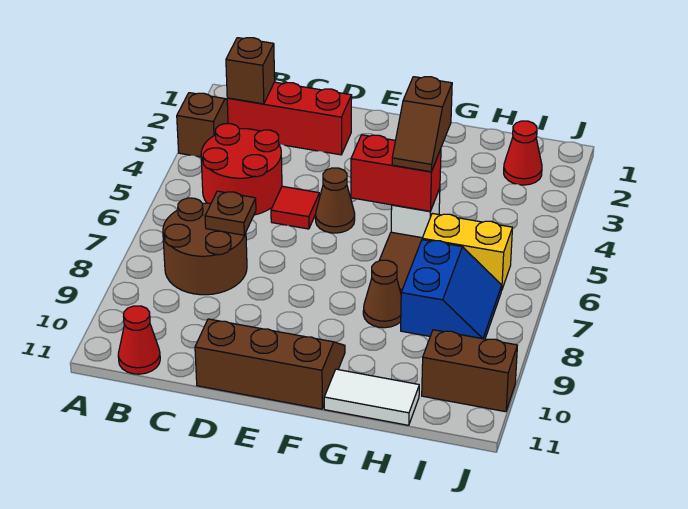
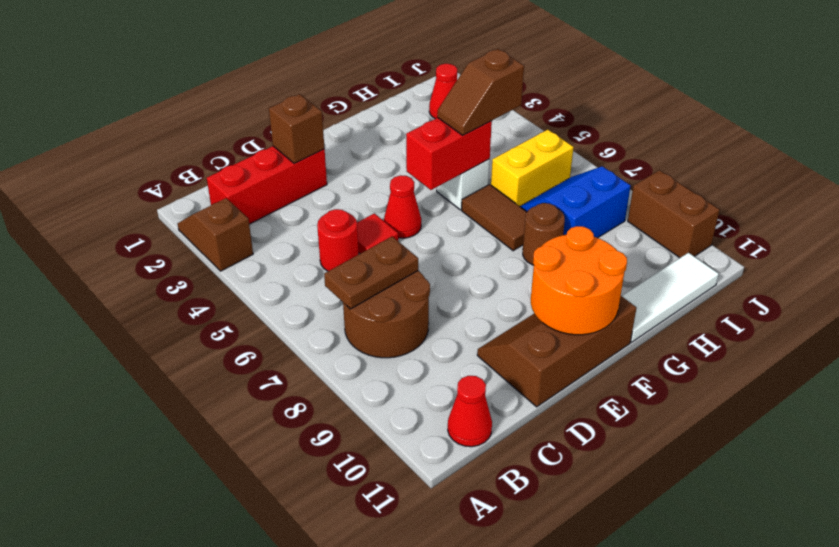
brown 1x1 brick [226,38,275,104] -> brown 1x1 brick moved to [269,94,324,163]
red 2x2 round brick [201,124,282,215] -> red 1x1 round brick [317,209,359,271]
brown 1x1 plate [205,191,256,235] -> brown 1x2 plate [324,236,418,309]
brown 1x1 cone [315,168,355,233] -> red 1x1 cone [384,175,421,238]
none -> orange 2x2 round brick [531,226,627,335]
brown 1x2 slope [392,77,452,172] -> brown 1x2 slope turned to [437,49,524,135]
brown 1x1 cone [363,260,401,328] -> brown 1x1 round brick [523,203,565,265]
white 1x2 tile [324,369,419,425] -> white 1x3 tile [622,253,719,342]
blue 2x2 slope [401,240,502,339] -> blue 2x2 slope turned to [520,166,631,238]
brown 1x2 brick [422,330,517,412] -> brown 1x2 brick turned to [628,170,719,258]

